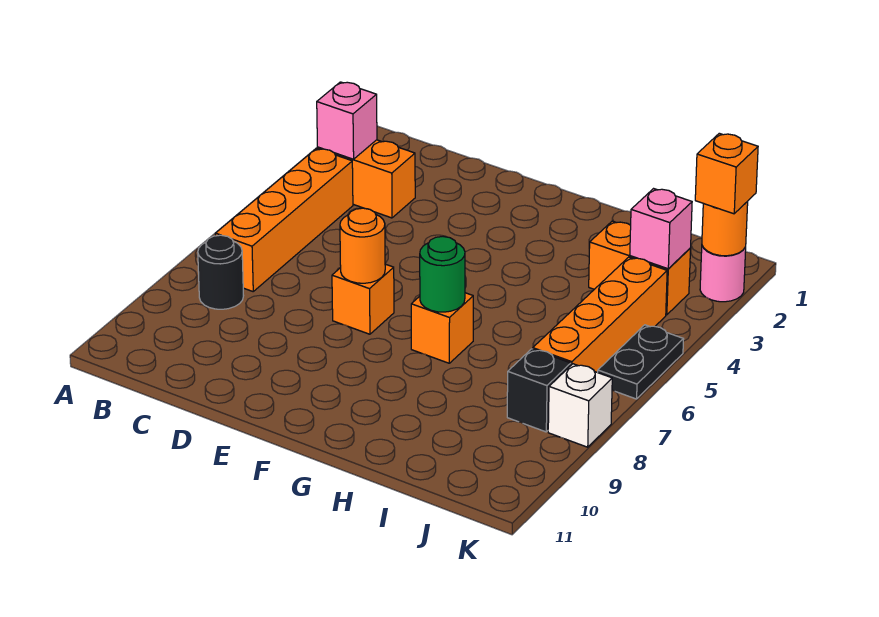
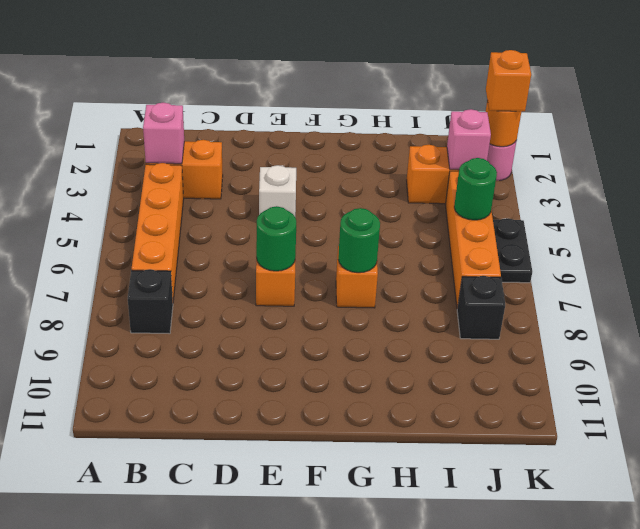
black 1x1 round brick [198,235,244,309] -> black 1x1 brick [128,269,173,334]
orange 1x1 round brick [340,208,385,283] -> green 1x1 round brick [256,206,296,271]
none -> green 1x1 round brick [454,158,497,220]
white 1x1 brick [548,364,612,447] -> white 1x1 brick moved to [259,165,296,216]

